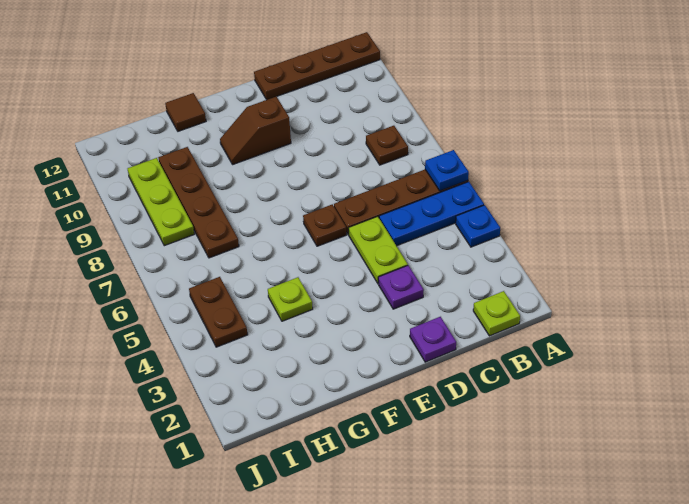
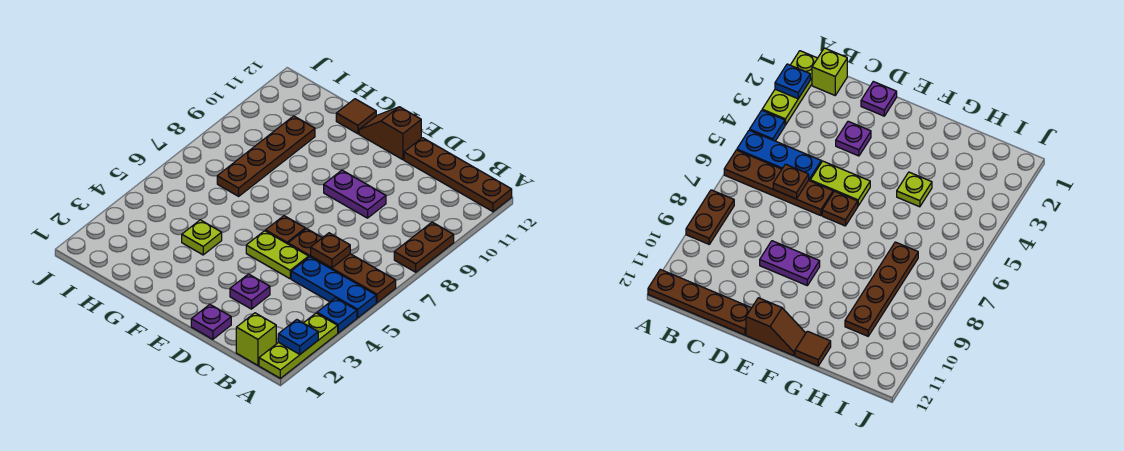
blue 1x1 plate [425,150,469,191] -> blue 1x1 plate moved to [278,320,318,354]
lime 1x1 plate [473,291,520,336] -> lime 1x1 brick [236,313,276,365]
brown 1x1 plate [366,126,408,165] -> brown 1x1 plate moved to [311,233,350,268]
lime 1x2 plate [349,216,408,284] -> lime 1x2 plate turned to [246,231,309,279]
none -> purple 1x2 plate [324,170,386,218]
brown 1x2 slope [220,97,291,165] -> brown 1x2 slope moved to [359,107,421,160]
brown 1x2 plate [189,277,248,347] -> brown 1x2 plate moved to [394,222,454,272]
lime 1x3 plate [128,158,194,246] -> lime 1x3 plate moved to [259,313,338,378]

